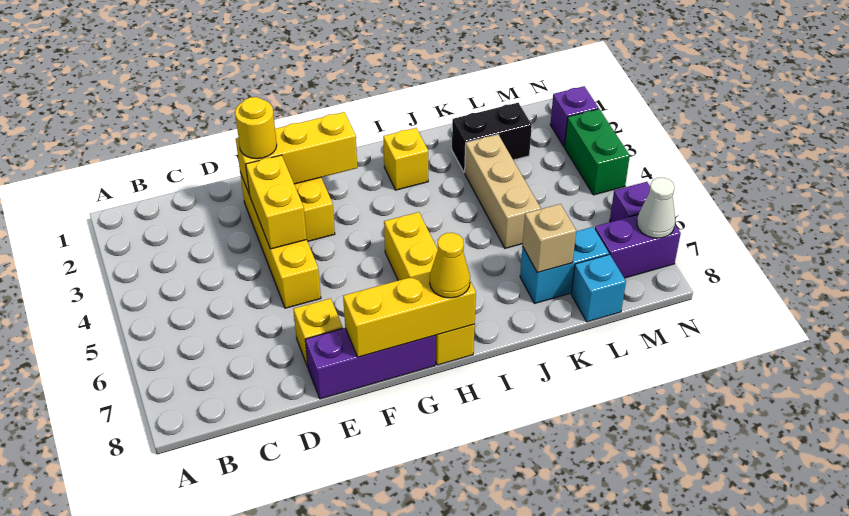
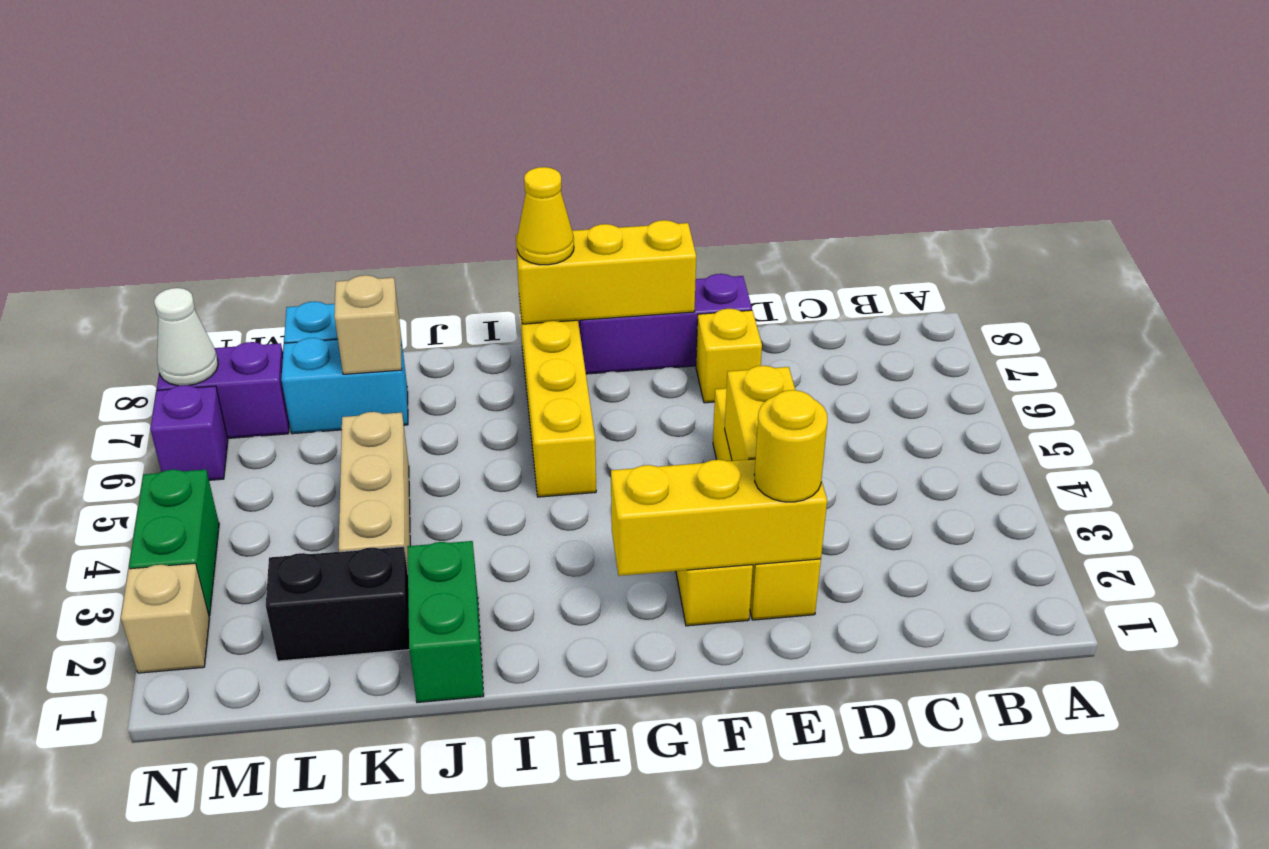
yellow 1x1 brick [383,128,428,190] -> none
none -> green 1x2 brick [407,541,484,702]
purple 1x1 brick [550,86,599,147] -> tan 1x1 brick [121,563,209,673]

